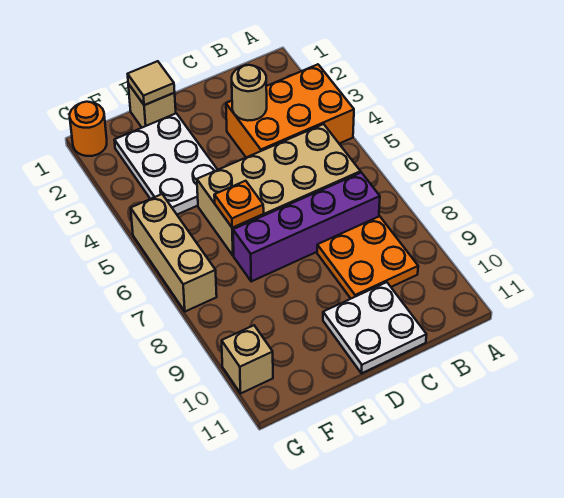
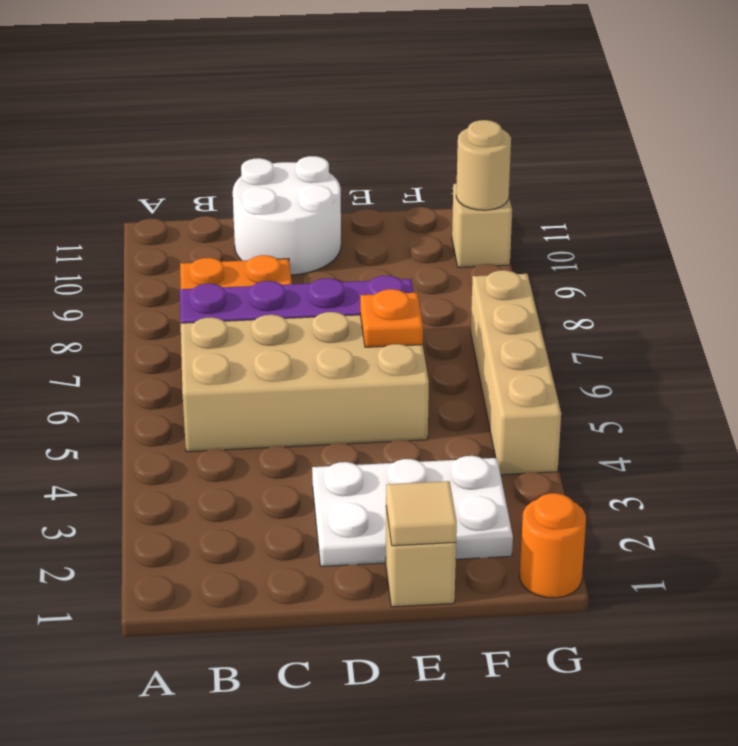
orange 2x3 brick [226,64,354,157] -> none
tan 1x1 round brick [232,65,267,121] -> tan 1x1 round brick moved to [456,120,511,210]
white 2x2 plate [323,282,427,373] -> white 2x2 round brick [233,156,341,275]
white 2x3 plate [114,113,218,214] -> white 2x3 plate turned to [312,456,513,566]
tan 1x3 brick [131,194,217,311] -> tan 1x4 brick [471,270,561,475]

